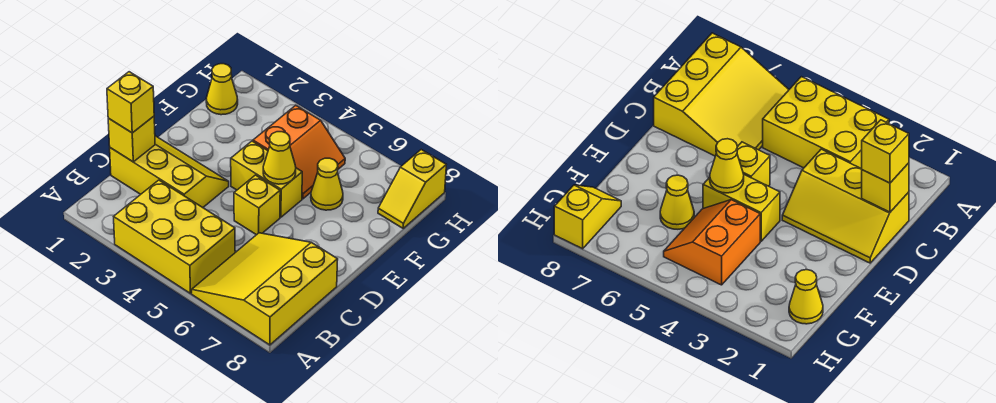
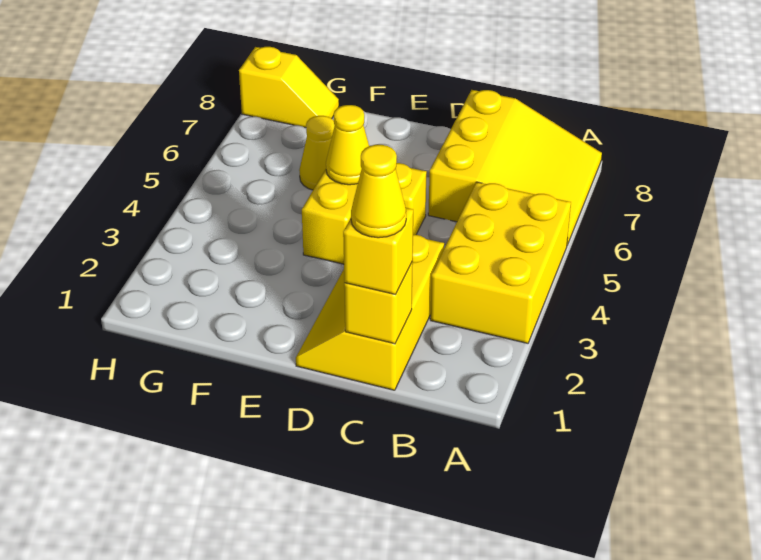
yellow 3x3 slope [192,233,338,345] -> yellow 3x3 slope turned to [428,90,602,245]
orange 2x2 slope [253,105,345,199] -> none
yellow 1x1 cone [206,64,238,115] -> yellow 1x1 cone moved to [351,145,406,238]

